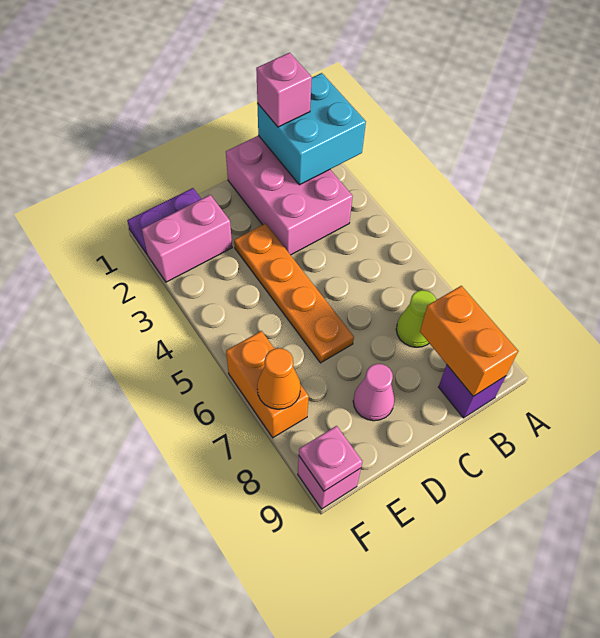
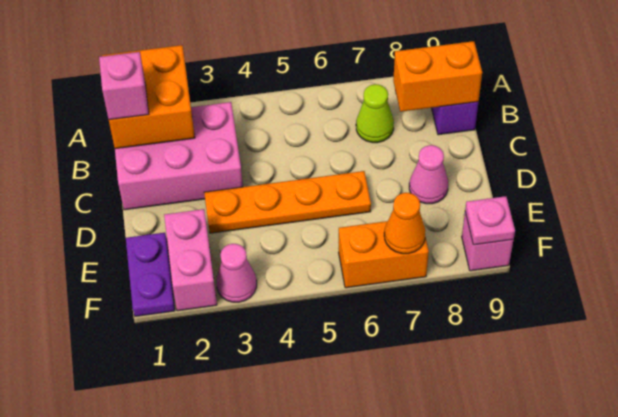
cyan 2x2 brick [257,73,366,185] -> orange 2x2 brick [102,45,195,149]
none -> pink 1x1 cone [216,244,257,302]

